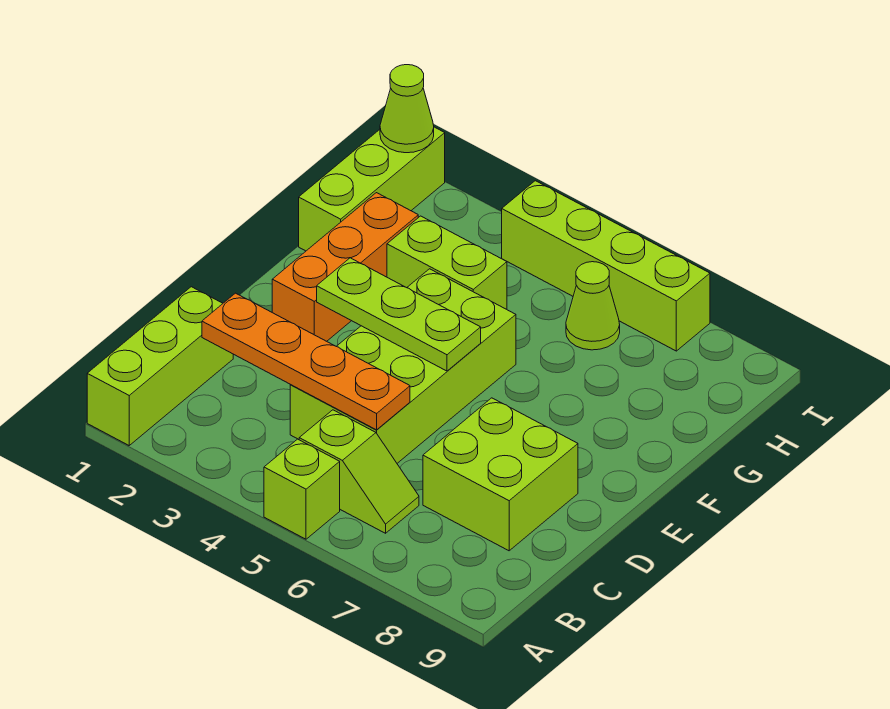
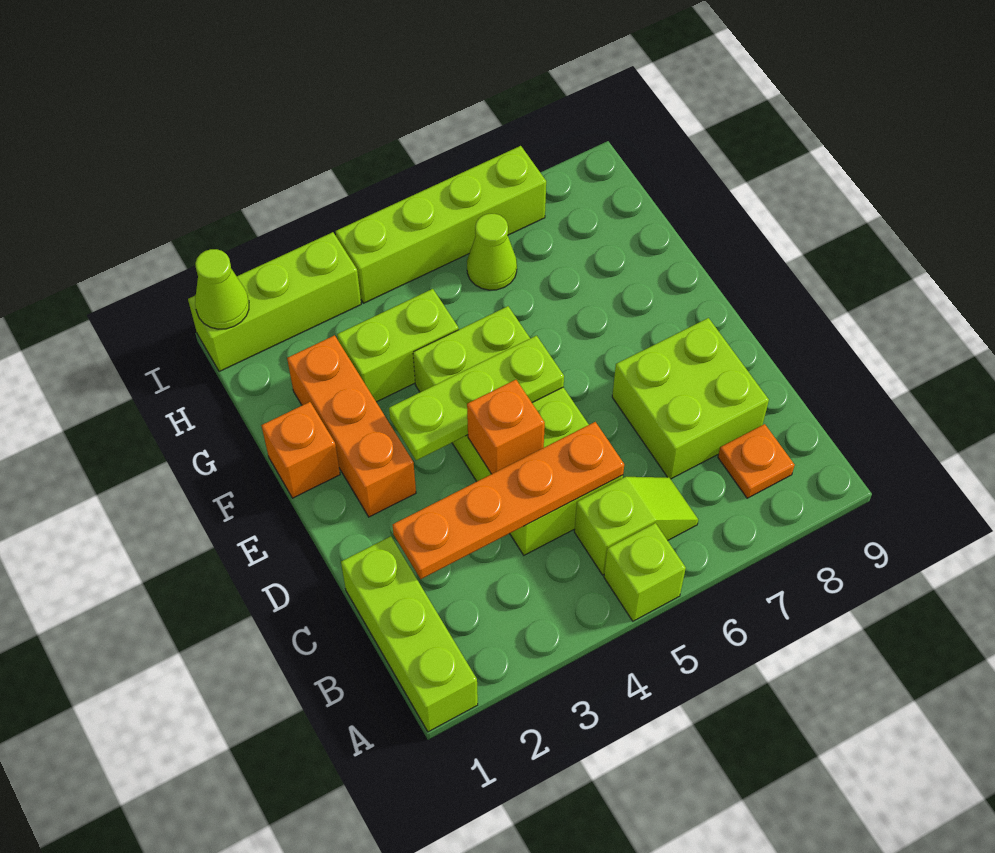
none -> orange 1x1 plate [718,424,795,498]
none -> orange 1x1 brick [467,380,545,474]
none -> orange 1x1 brick [261,402,340,498]
lime 1x3 brick [299,127,445,251] -> lime 1x3 brick turned to [188,232,361,372]

